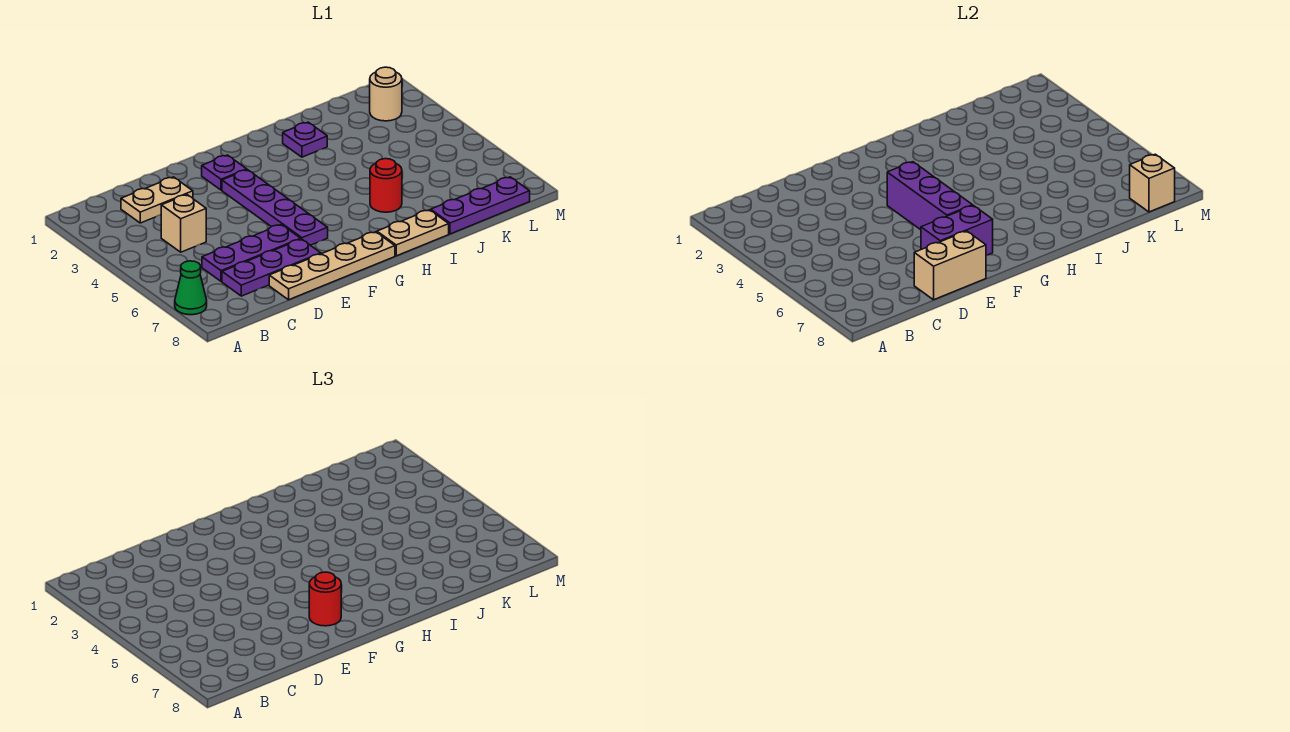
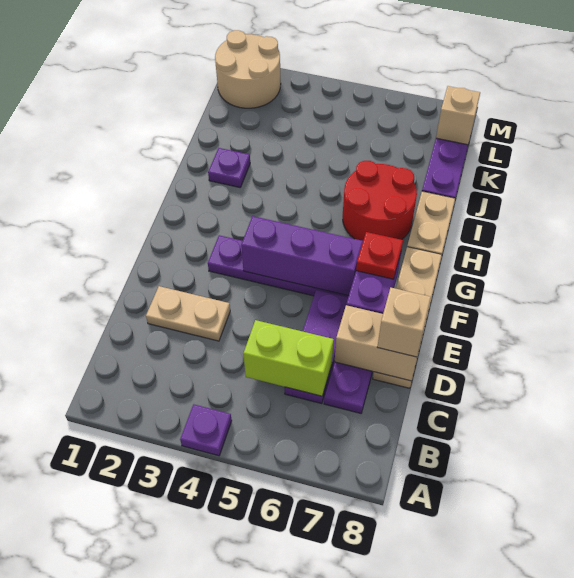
green 1x1 cone [175,261,207,315] -> none
tan 1x2 plate [121,177,193,223] -> tan 1x2 plate turned to [146,286,230,341]
tan 1x1 brick [161,195,206,252] -> tan 1x1 brick moved to [377,288,431,357]
none -> lime 1x2 brick [243,320,334,396]
tan 1x2 brick [914,231,986,300] -> tan 1x2 brick turned to [335,305,423,381]
purple 1x1 plate [202,155,247,190] -> purple 1x1 plate moved to [180,404,232,456]
red 1x1 round brick [309,572,341,626] -> red 1x1 plate [356,232,403,279]
red 1x1 round brick [370,159,402,212] -> red 2x2 round brick [343,161,417,241]
tan 1x1 round brick [370,67,402,121] -> tan 2x2 round brick [215,30,281,108]

